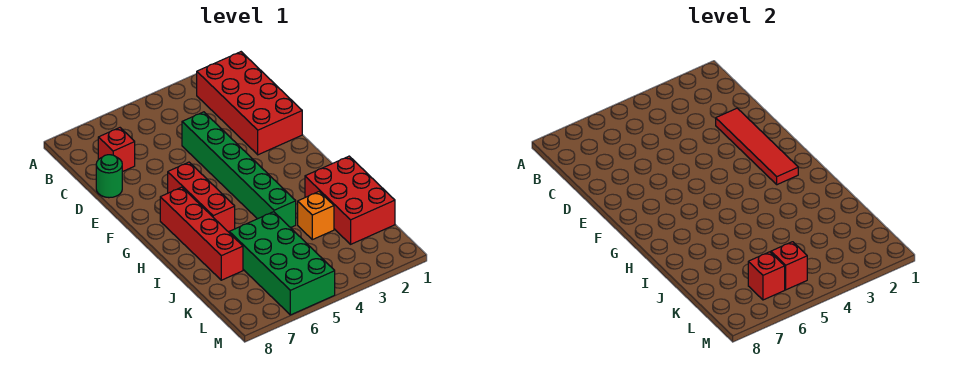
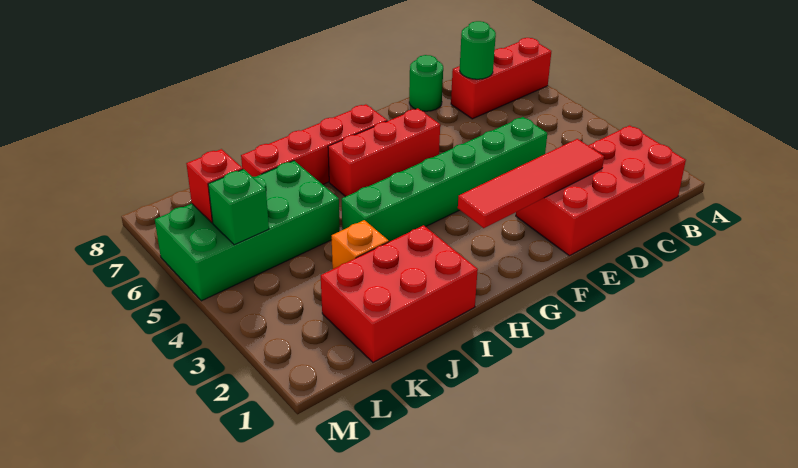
red 1x1 brick [98,128,135,172] -> red 1x3 brick [451,38,551,119]
none -> green 1x1 round brick [460,21,496,79]
red 1x1 brick [771,242,807,290] -> green 1x1 brick [208,169,269,245]

